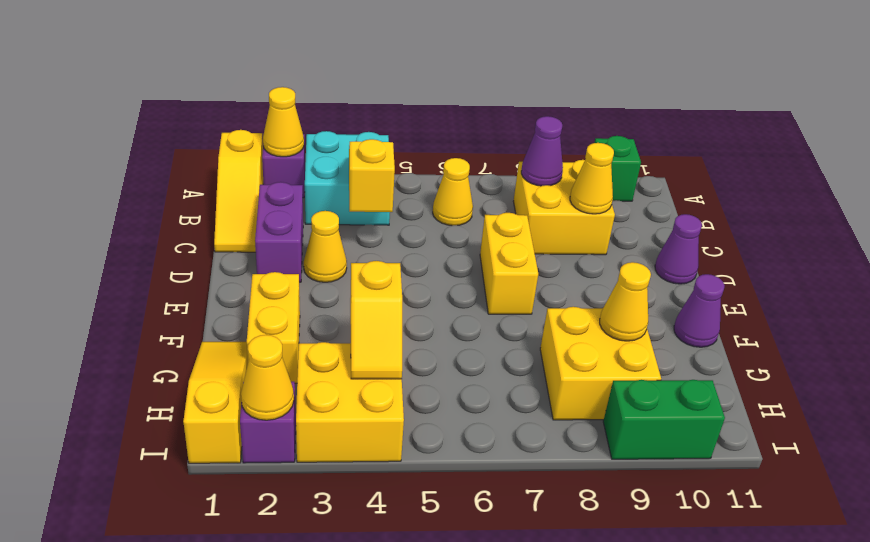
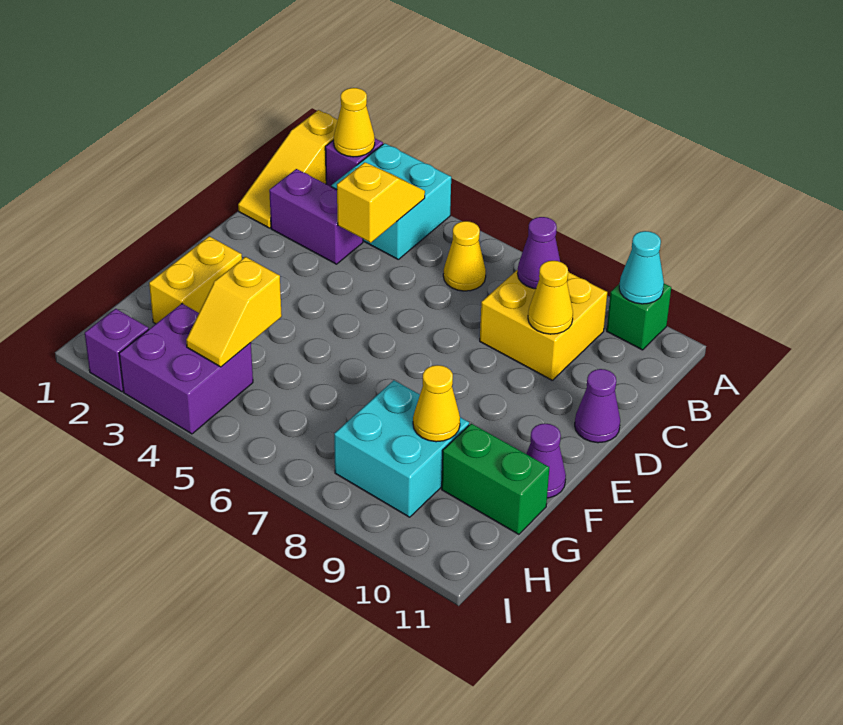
none -> cyan 1x1 cone [619,231,664,304]
purple 1x2 brick [255,182,303,282] -> purple 1x2 brick turned to [269,169,363,264]
yellow 1x1 cone [304,211,347,282] -> none
yellow 1x2 brick [480,213,538,314] -> none
yellow 1x3 slope [183,342,248,463] -> none
yellow 2x2 brick [540,307,661,420] -> cyan 2x2 brick [334,380,469,517]
yellow 2x2 brick [296,342,404,462] -> purple 2x2 brick [119,304,253,434]
yellow 1x1 cone [241,335,294,420] -> none
green 1x2 brick [603,380,725,459] -> green 1x2 brick moved to [442,424,549,534]

